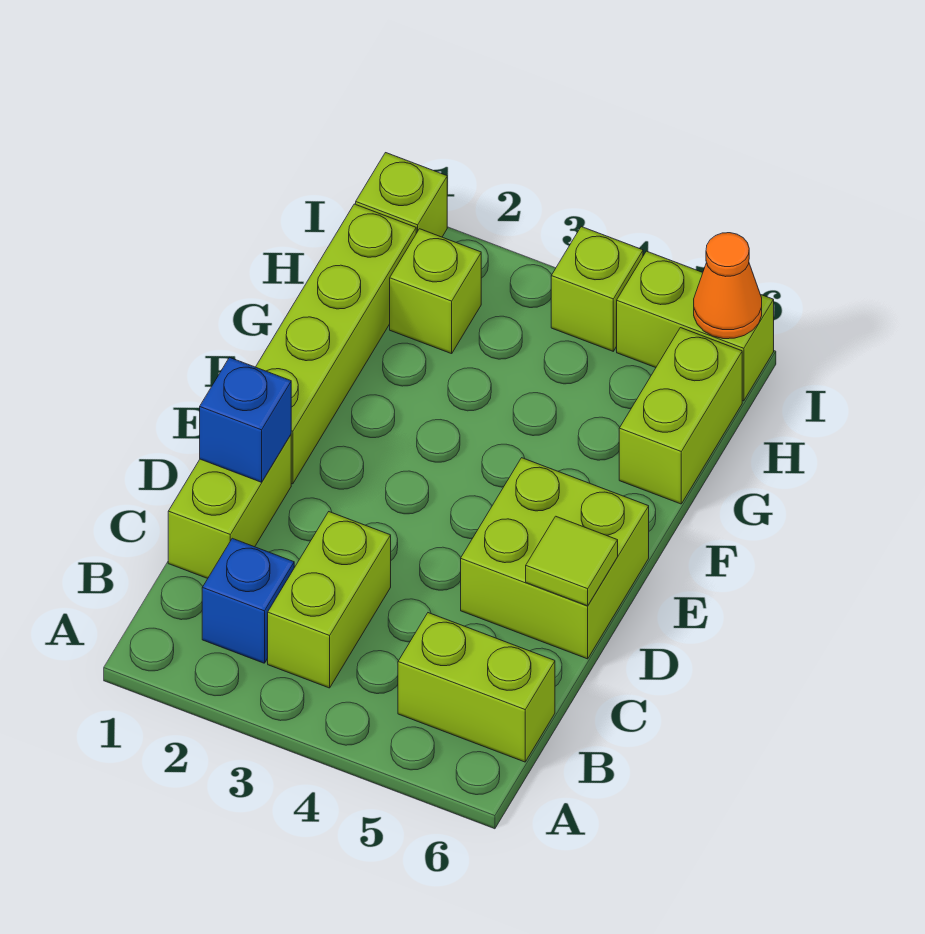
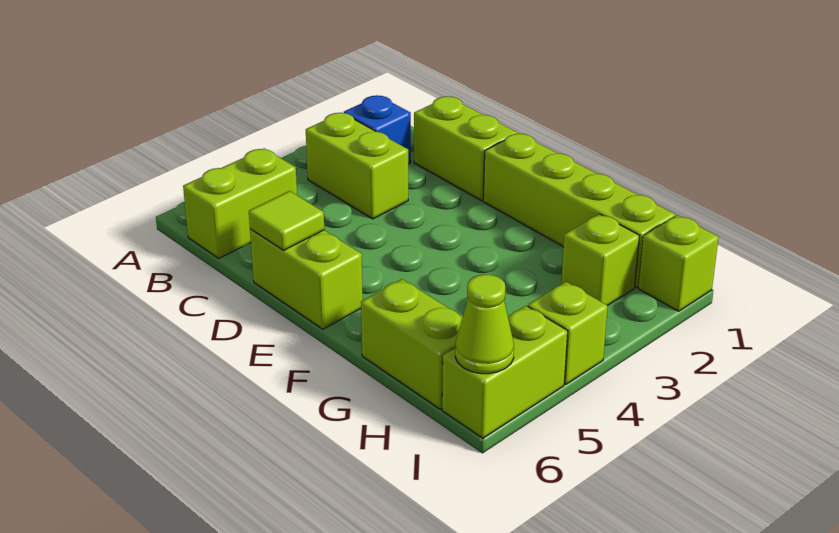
blue 1x1 brick [200,358,291,482] -> none
lime 2x2 brick [461,458,649,659] -> lime 1x2 brick [250,229,363,329]
orange 1x1 cone [694,233,762,339] -> lime 1x1 cone [455,274,514,374]

